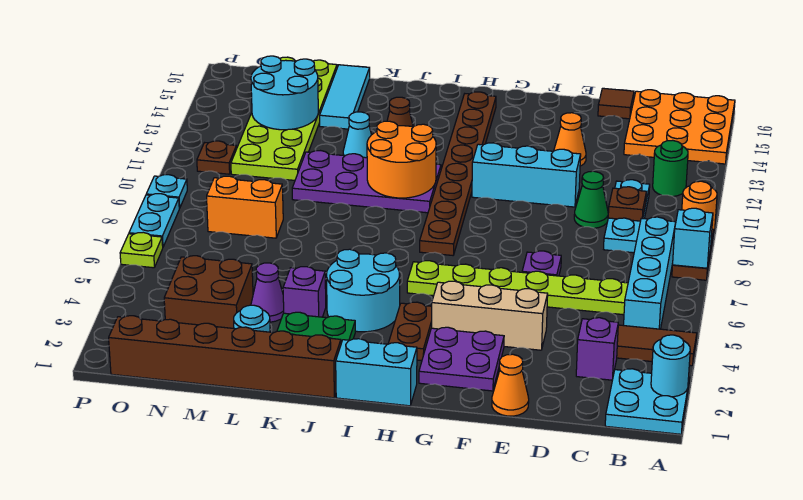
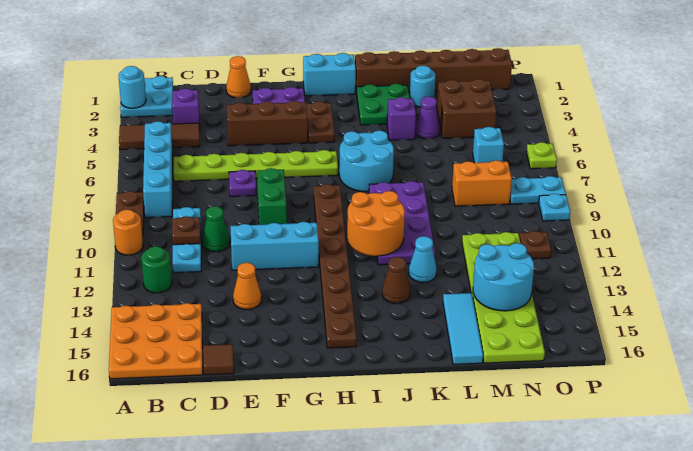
cyan 1x1 brick [673,208,713,268] -> cyan 1x1 brick moved to [473,127,504,163]
tan 1x3 brick [432,281,548,350] -> brown 1x3 brick [227,101,308,146]
none -> green 1x2 brick [257,168,287,225]
cyan 2x2 round brick [326,249,400,332] -> cyan 2x2 round brick moved to [339,131,394,192]
purple 2x4 plate [292,150,441,213] -> purple 2x4 plate turned to [369,181,435,265]
cyan 1x2 plate [129,194,179,247] -> cyan 1x2 plate turned to [510,176,566,204]

